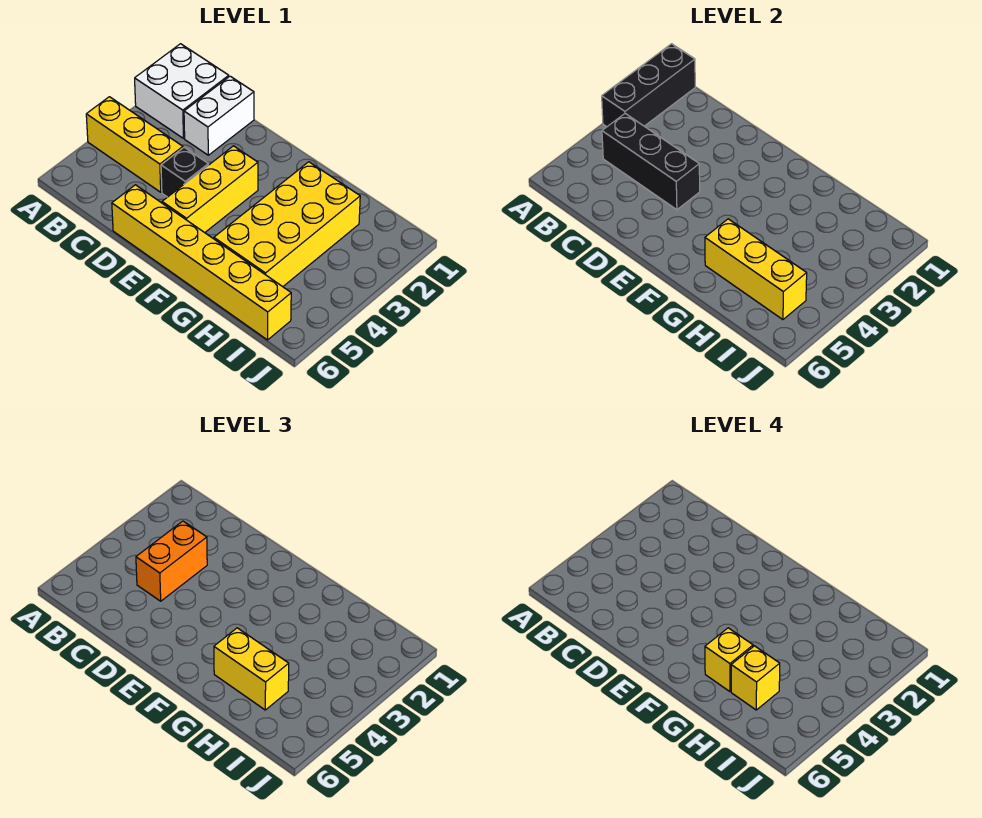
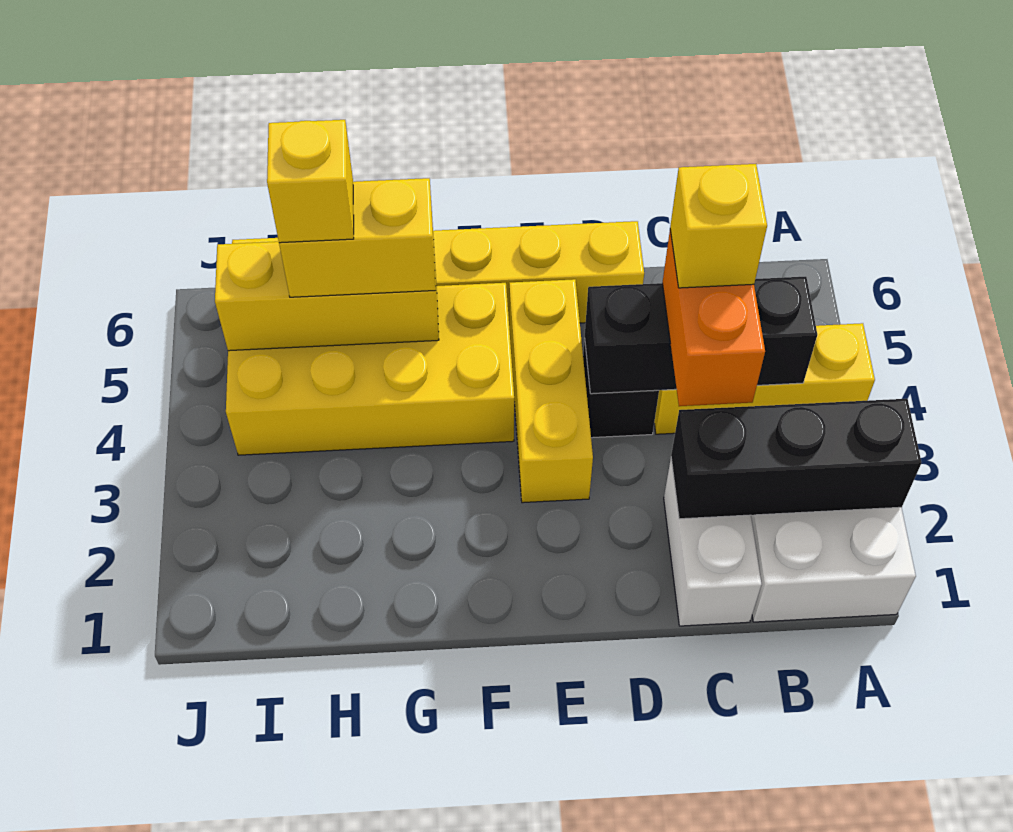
black 1x3 brick [602,44,695,127] -> black 1x3 brick turned to [671,399,922,519]
yellow 2x4 brick [214,162,360,287] -> yellow 2x4 brick turned to [226,283,514,455]
yellow 1x1 brick [705,628,753,692] -> yellow 1x1 brick moved to [670,164,767,288]

